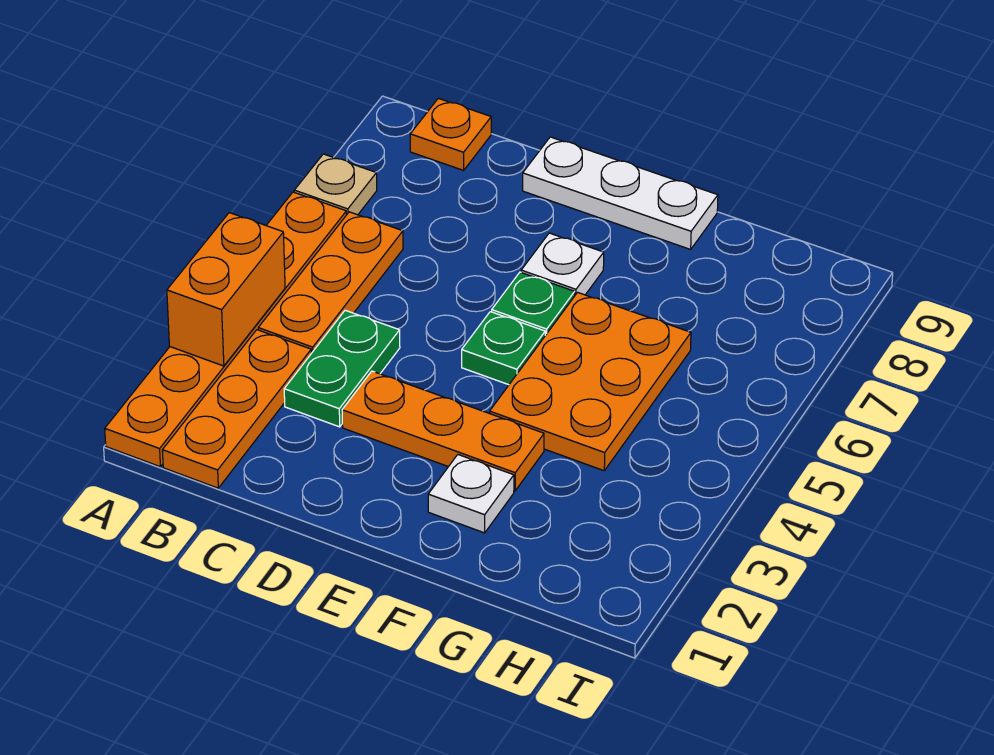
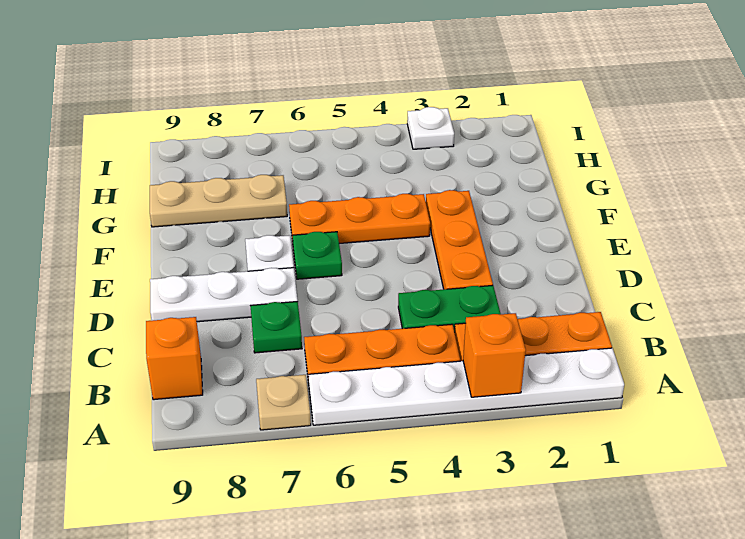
orange 1x6 plate [105,192,346,467] -> white 1x6 plate [308,348,624,425]
orange 1x2 brick [167,213,285,366] -> orange 1x1 brick [463,313,526,397]
orange 1x1 plate [410,98,491,170] -> orange 1x1 brick [146,317,203,400]
white 1x3 plate [523,137,718,249] -> white 1x3 plate turned to [150,268,298,322]
green 1x1 plate [462,312,545,385] -> green 1x1 plate moved to [251,302,302,353]
white 1x1 plate [428,455,514,533] -> white 1x1 plate moved to [407,107,454,149]
orange 2x3 plate [490,292,691,471] -> orange 1x3 plate [289,194,430,243]
none -> tan 1x3 plate [150,175,287,227]

